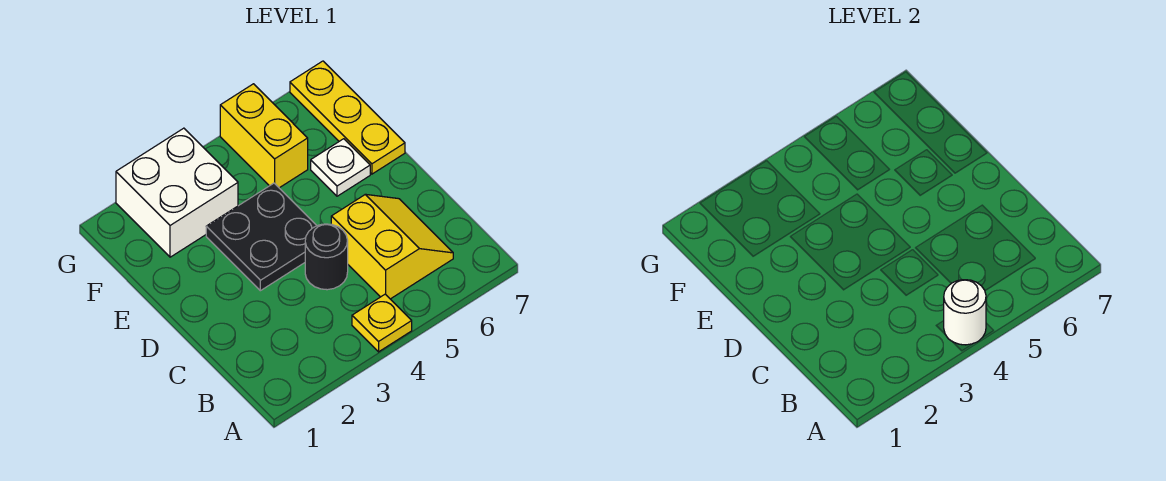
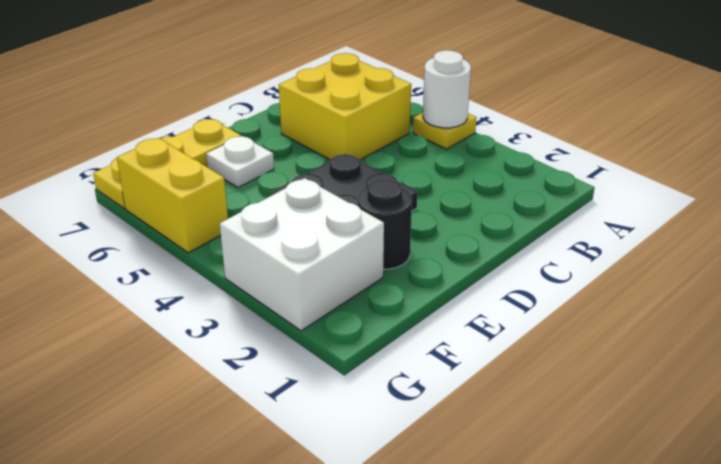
yellow 2x2 slope [331,194,453,299] -> yellow 2x2 brick [279,53,411,160]
black 1x1 round brick [305,224,348,290] -> black 1x1 round brick moved to [358,179,412,269]
yellow 1x2 brick [220,84,308,188] -> yellow 1x2 brick turned to [117,138,228,253]

